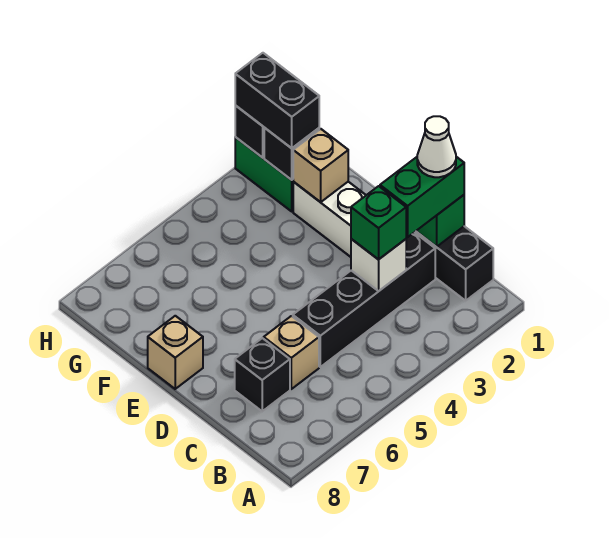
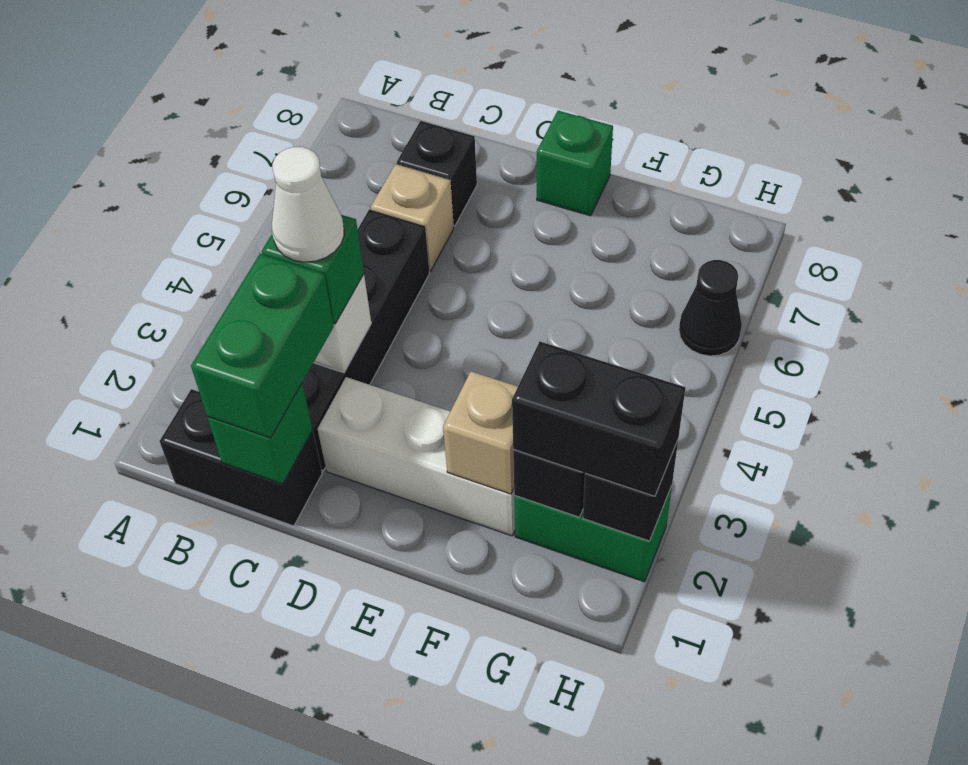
white 1x1 cone [417,116,456,177] -> white 1x1 cone moved to [272,147,344,262]
tan 1x1 brick [148,316,203,389] -> green 1x1 brick [537,111,613,216]
none -> black 1x1 cone [679,260,742,356]

